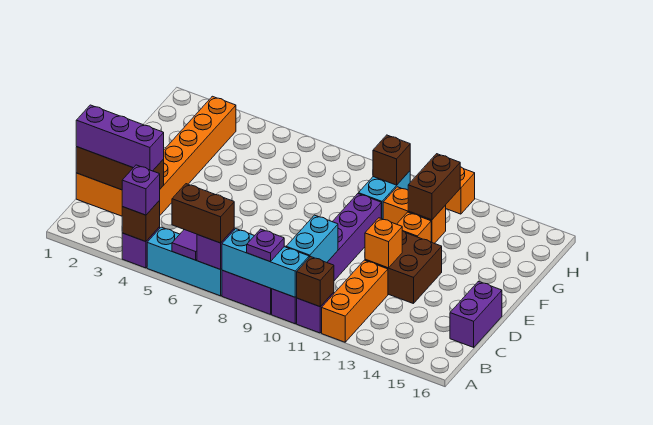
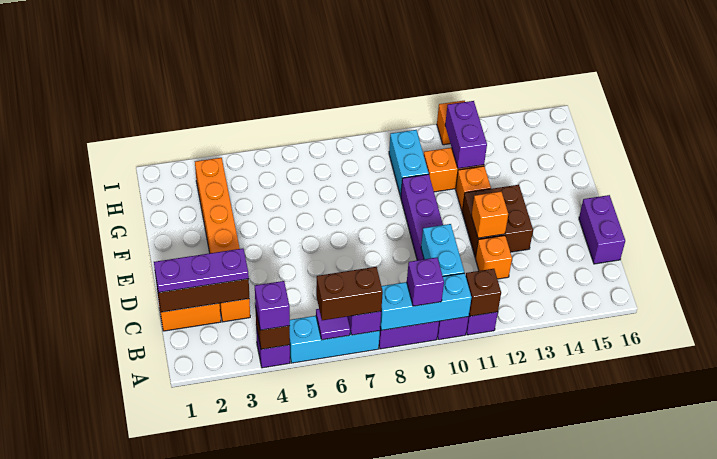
purple 1x1 plate [247,229,284,262] -> purple 1x1 brick [407,258,444,306]
orange 1x3 brick [322,260,388,342] -> orange 1x1 brick [475,236,512,279]
purple 1x3 brick [76,105,164,171] -> purple 1x3 plate [154,248,249,293]
brown 1x2 brick [408,154,460,220] -> purple 1x2 brick [445,101,487,169]
brown 1x1 brick [373,135,410,185] -> none

